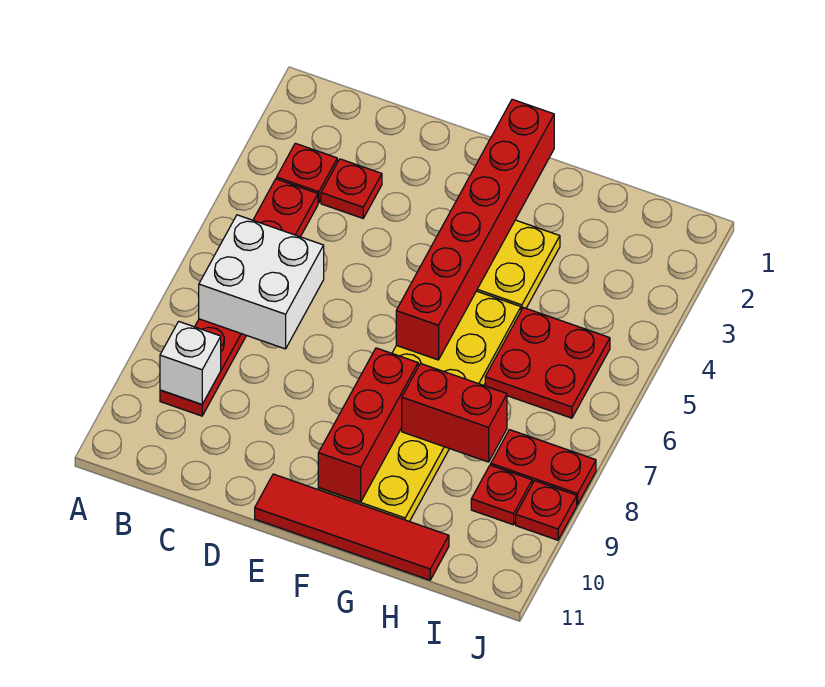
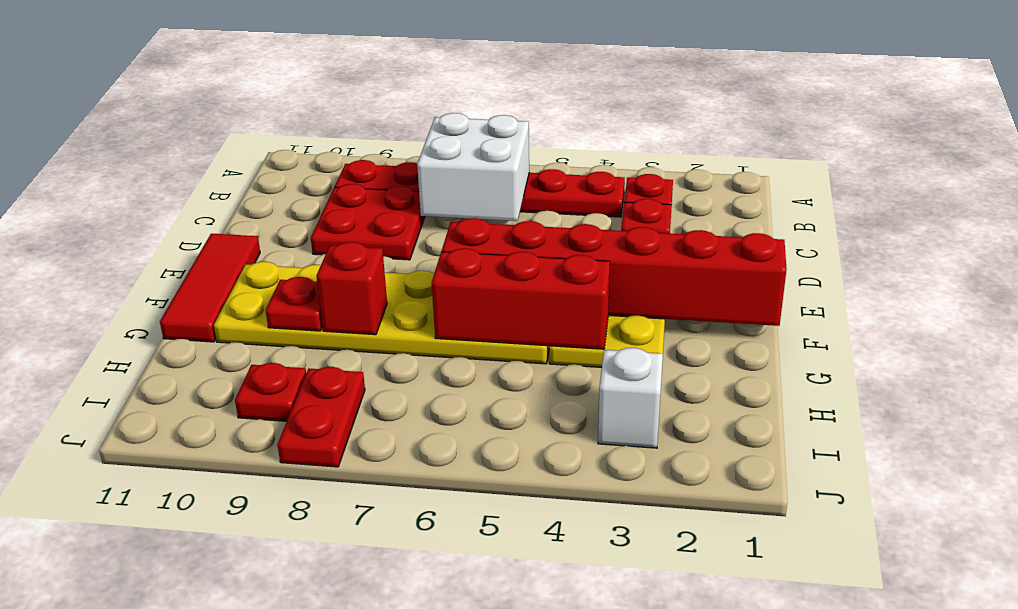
white 1x1 brick [160,322,221,404] -> white 1x1 brick moved to [598,348,663,448]
red 1x4 tile [255,474,449,580] -> red 1x3 tile [160,234,260,342]
red 1x3 brick [318,348,418,502] -> red 1x3 brick moved to [432,248,610,349]
red 1x2 brick [402,364,507,462] -> red 1x1 brick [316,242,387,335]
red 2x2 plate [485,308,610,418] -> red 2x2 plate moved to [311,184,425,260]
red 1x1 plate [516,481,577,540] -> red 1x1 plate moved to [266,277,323,331]

